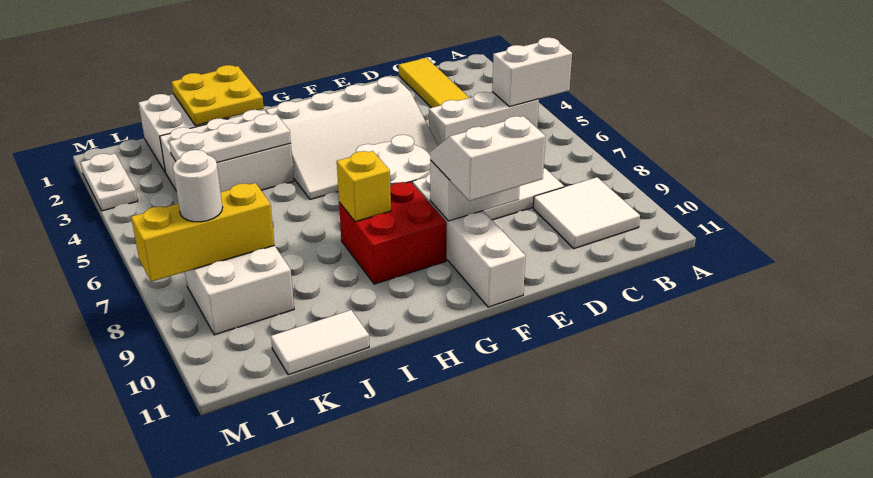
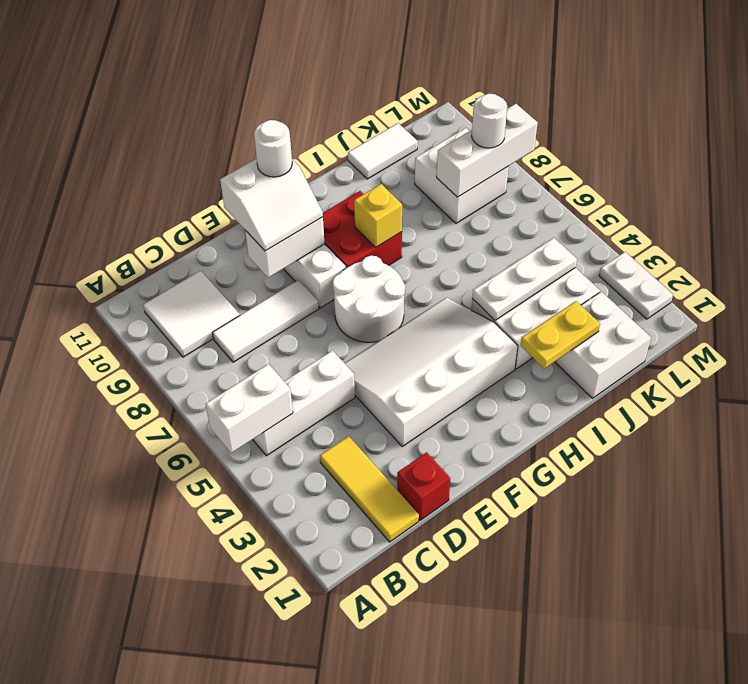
none -> red 1x1 brick [397,452,450,520]
none -> white 1x1 round brick [254,120,292,177]
yellow 2x2 plate [172,65,264,126] -> yellow 1x2 plate [521,301,600,369]
yellow 1x3 brick [131,183,275,282] -> white 1x3 brick [437,104,538,197]

